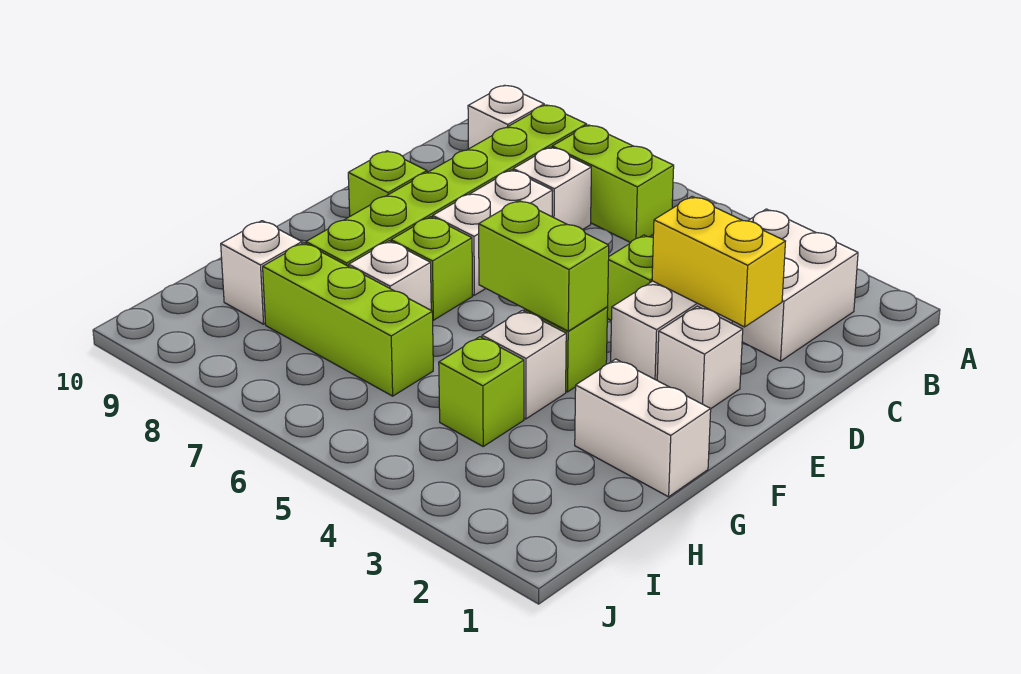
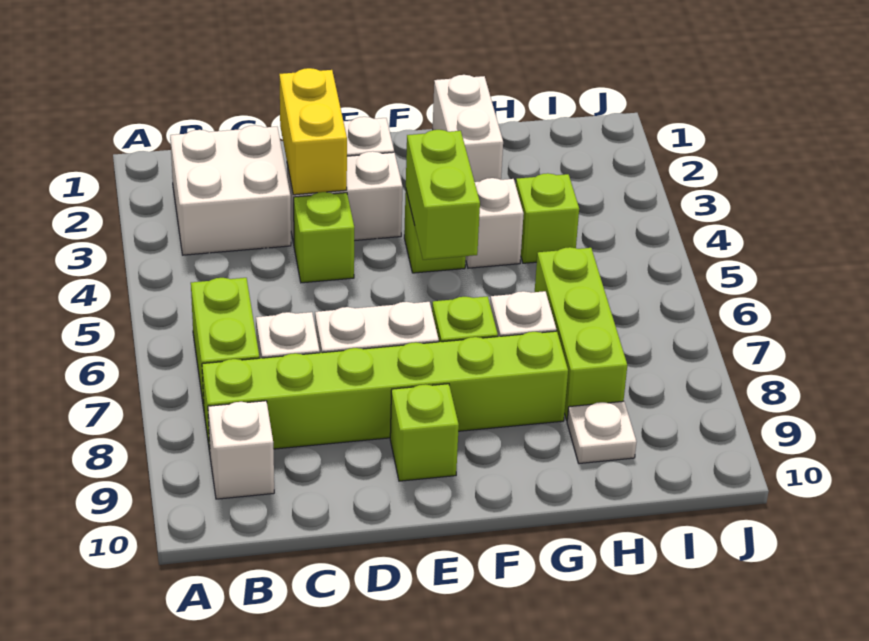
white 1x1 brick [221,221,302,324] -> white 1x1 plate [567,401,636,464]

